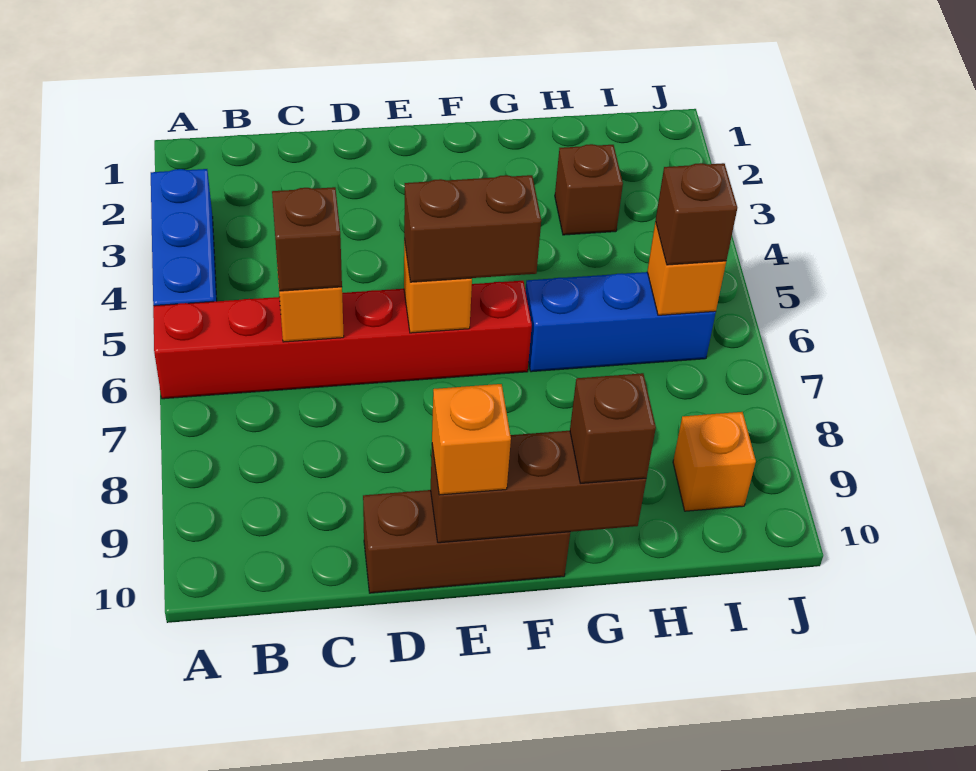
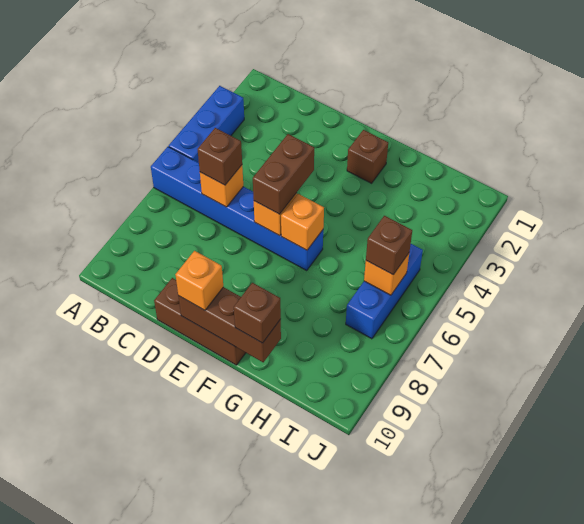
red 1x6 brick [153,281,532,399] -> blue 1x6 brick [151,147,323,270]
brown 1x2 brick [404,175,541,282] -> brown 1x2 brick turned to [253,134,314,214]
blue 1x3 brick [526,272,716,372] -> blue 1x3 brick turned to [346,244,423,339]
brown 1x1 brick [555,144,623,235] -> brown 1x1 brick moved to [347,130,388,183]
orange 1x1 brick [673,412,756,511] -> orange 1x1 brick moved to [281,194,324,250]

